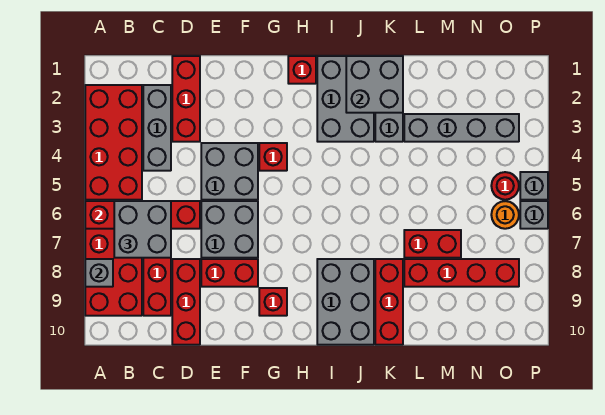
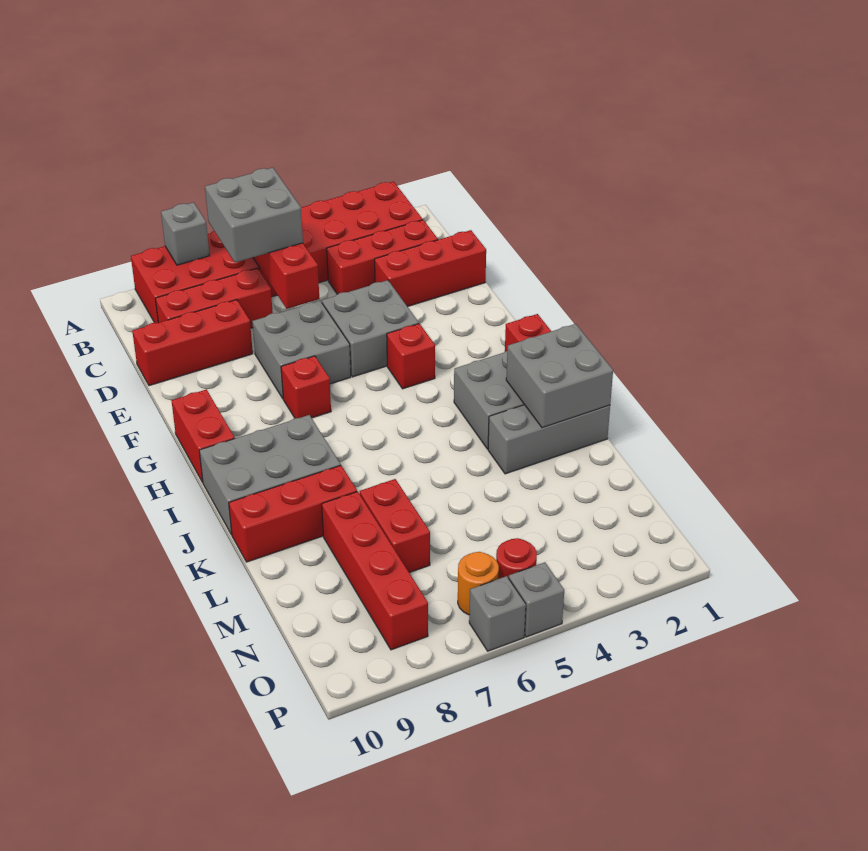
grey 1x3 brick [143,85,171,171] -> red 1x3 brick [327,220,438,294]
red 1x2 brick [201,259,258,287] -> red 1x2 brick moved to [172,389,235,482]
red 1x1 brick [259,288,287,316] -> red 1x1 brick moved to [281,356,331,418]
grey 1x4 brick [404,114,519,142] -> none

